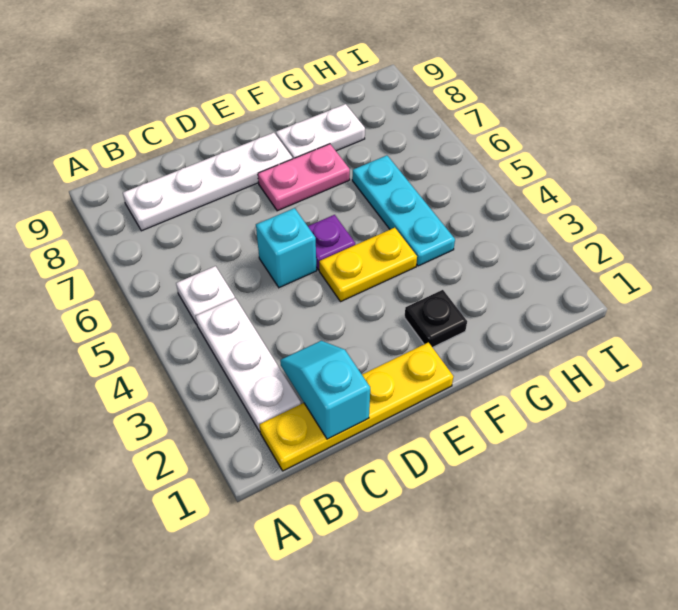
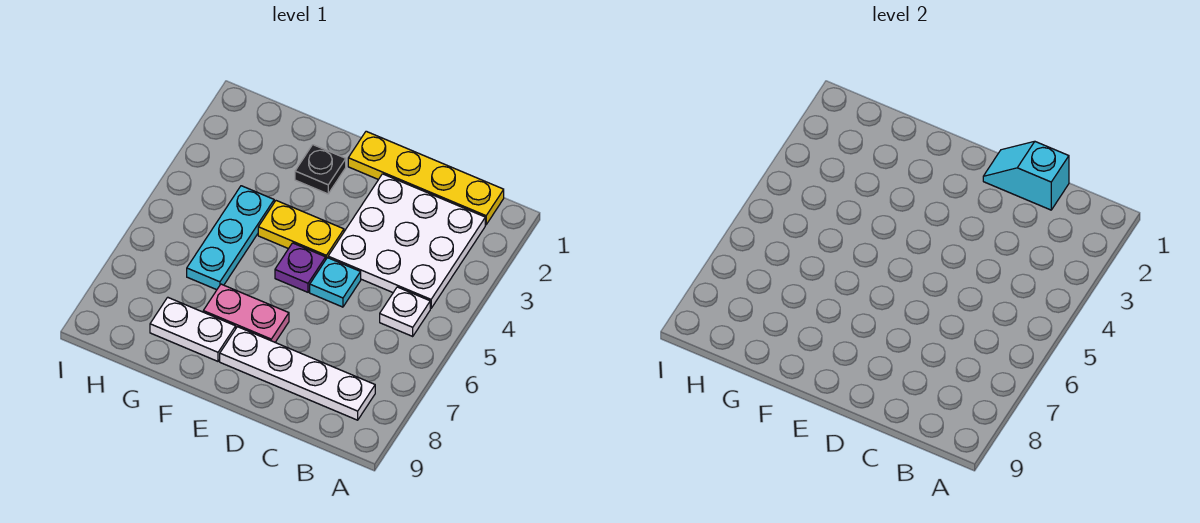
white 1x3 plate [196,298,301,432] -> white 3x3 plate [328,174,485,308]
cyan 1x2 slope [280,341,370,439] -> cyan 1x2 slope turned to [983,141,1069,210]
cyan 1x1 brick [256,208,317,288] -> cyan 1x1 plate [310,258,361,307]

